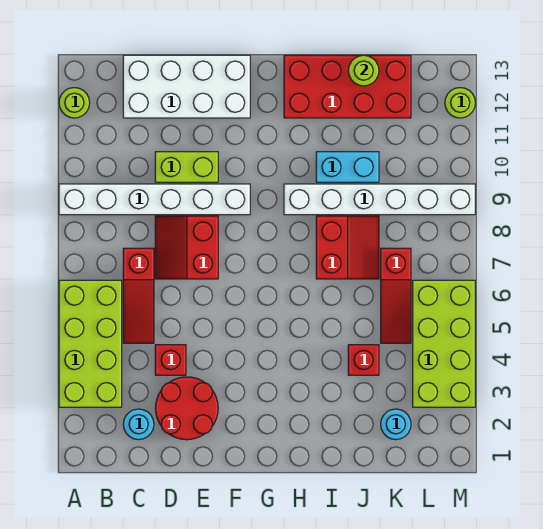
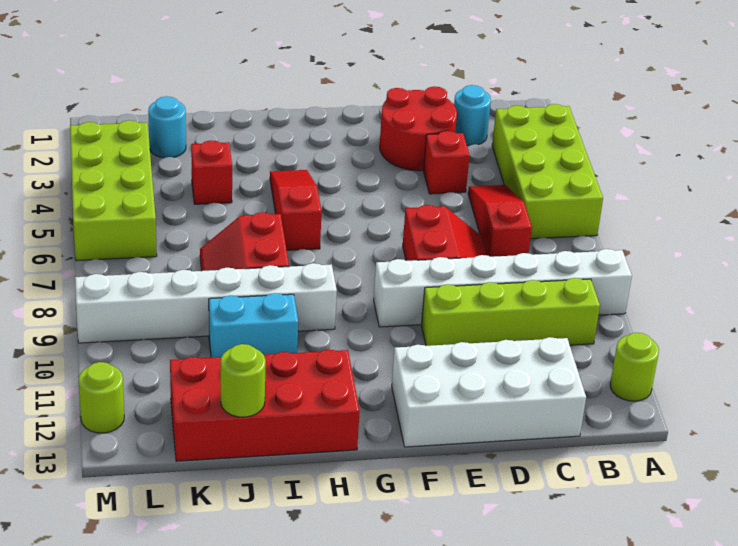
lime 1x2 brick [155,152,218,182] -> lime 1x4 brick [421,278,600,346]
red 1x3 slope [381,248,411,343] -> red 1x3 slope moved to [270,170,322,250]

